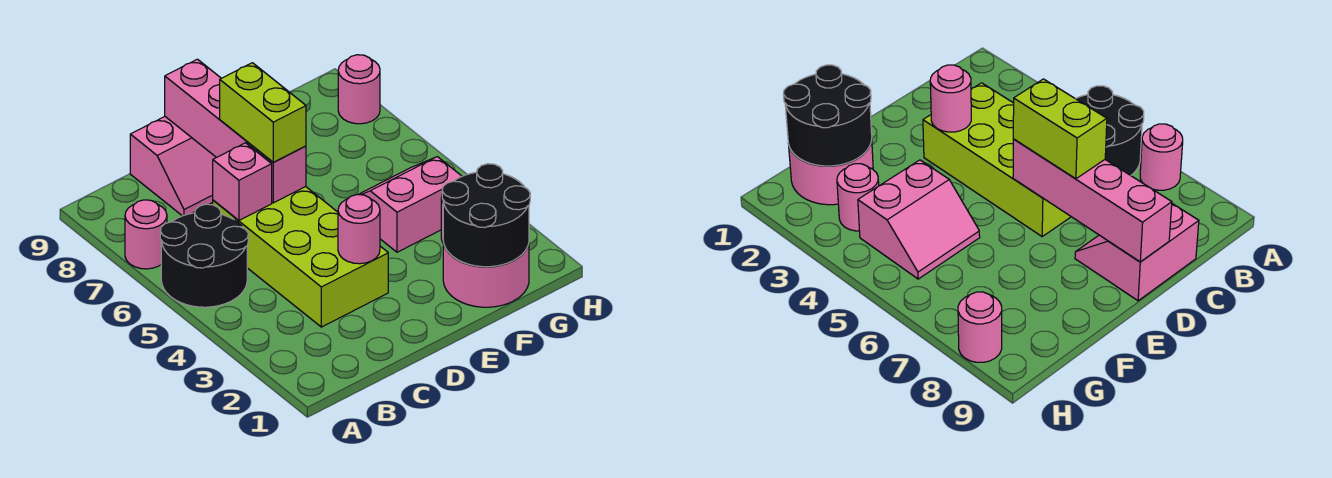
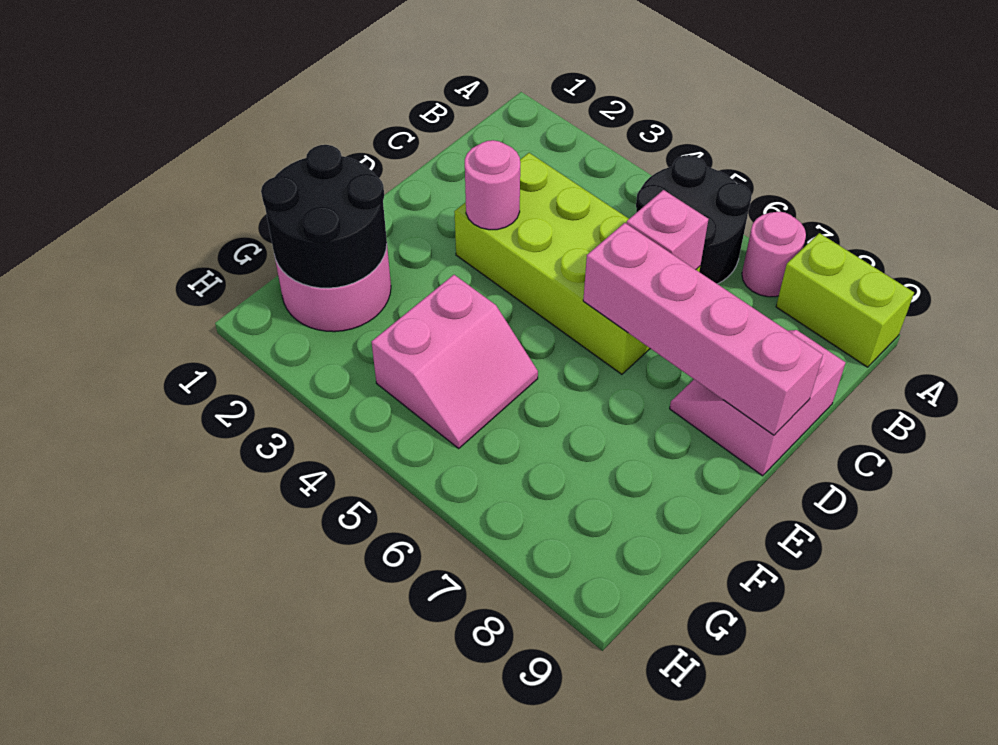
lime 1x2 brick [220,63,306,162] -> lime 1x2 brick moved to [776,233,914,367]
pink 1x1 round brick [837,164,879,231] -> none
pink 1x1 round brick [338,55,380,124] -> none

